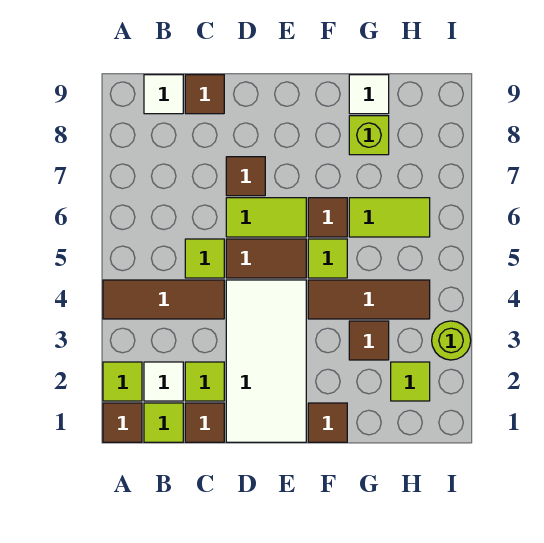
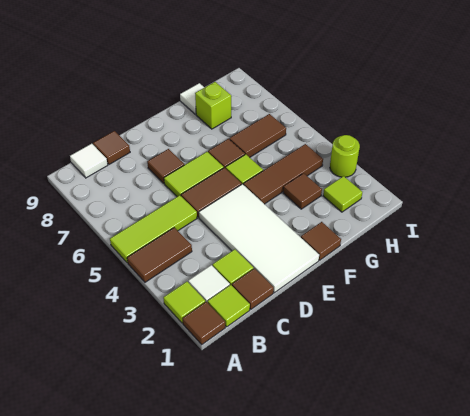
brown 1x3 tile [103,280,224,319] -> brown 1x2 tile [127,227,192,282]
lime 1x1 tile [185,239,224,278] -> lime 1x3 tile [110,195,197,263]
lime 1x2 tile [349,198,430,237] -> brown 1x2 tile [229,114,286,157]

